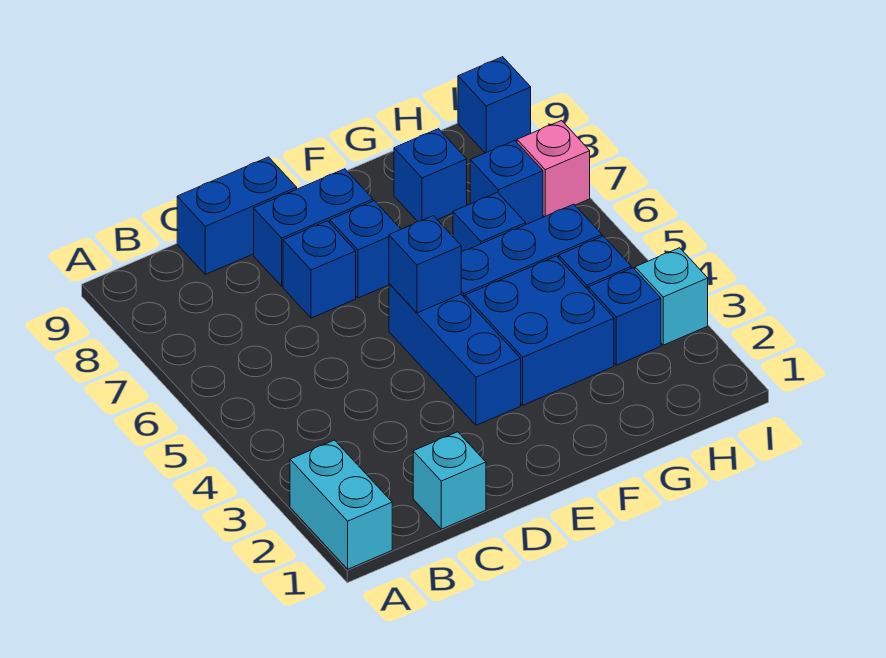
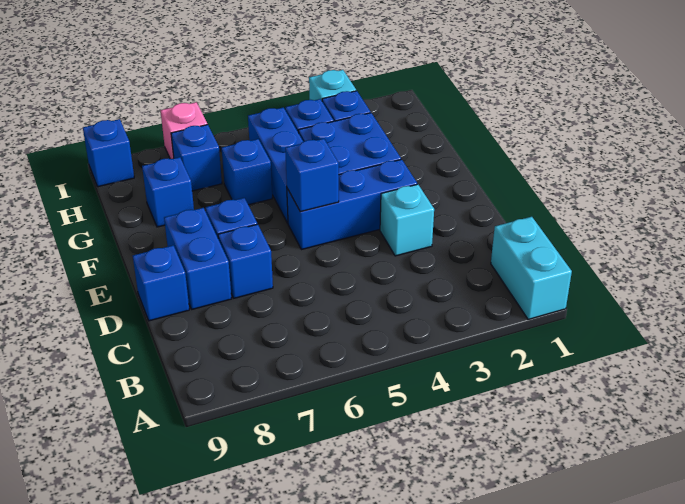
cyan 1x2 brick [290,440,392,569] -> cyan 1x2 brick turned to [491,217,572,320]
cyan 1x1 brick [413,432,486,529] -> cyan 1x1 brick moved to [380,184,434,256]
blue 1x2 brick [177,157,297,274] -> blue 1x1 brick [133,245,189,321]

